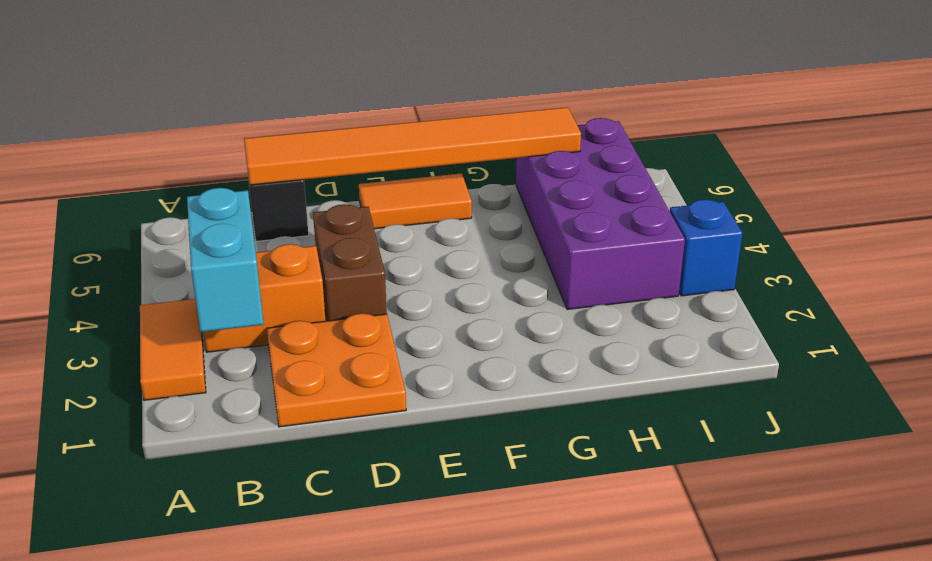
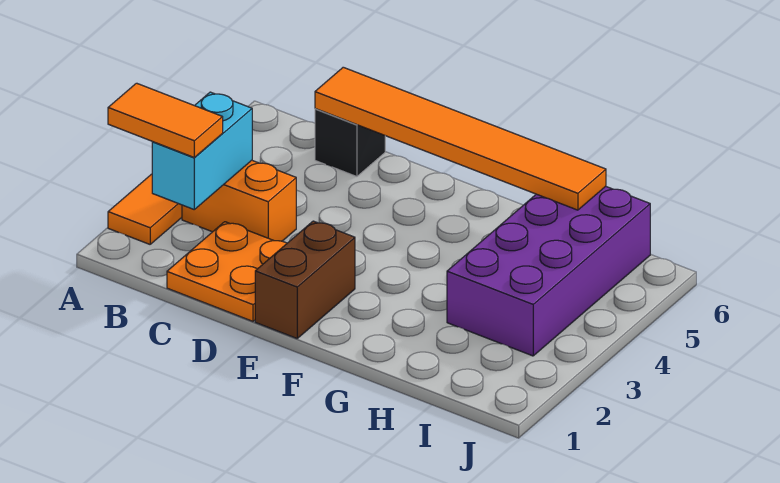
brown 1x2 brick [313,204,387,321] -> brown 1x2 brick moved to [255,221,355,338]
orange 1x2 tile [359,173,472,229] -> orange 1x2 tile moved to [108,83,223,157]
blue 1x1 brick [670,199,743,296] -> none

